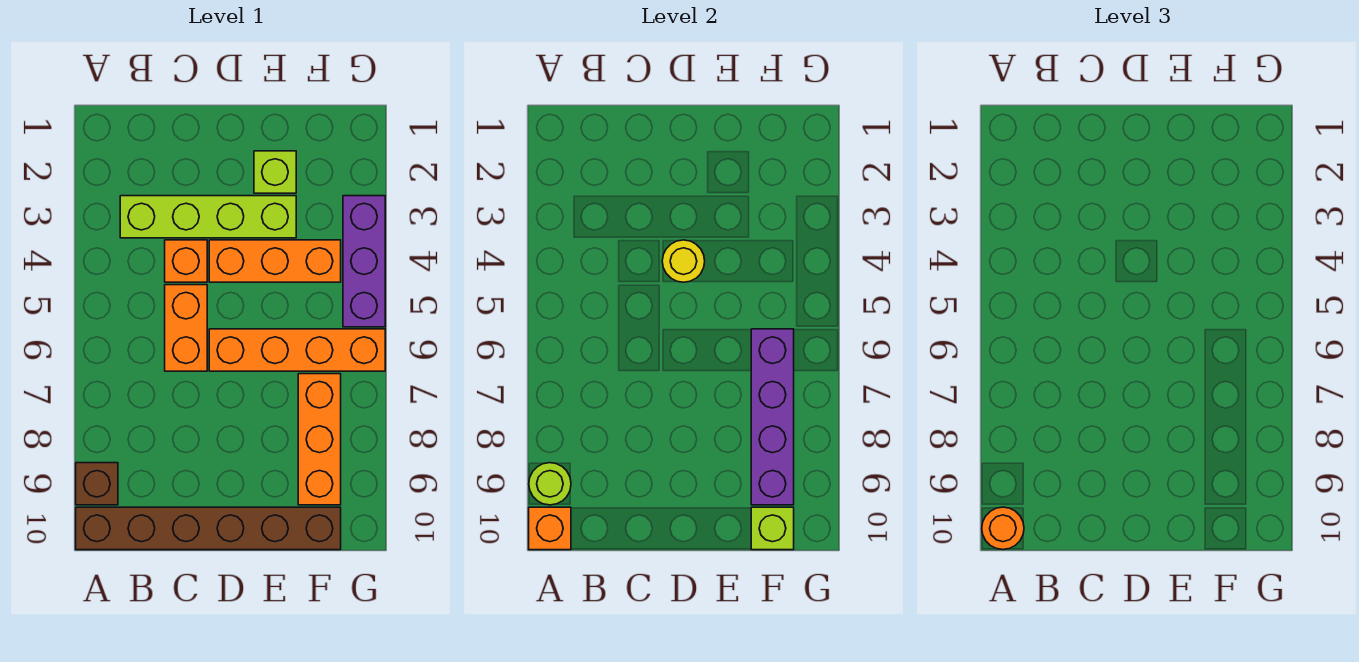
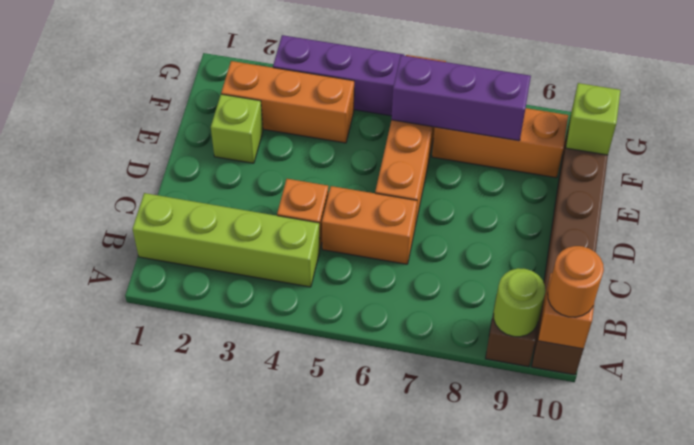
lime 1x4 brick [120,196,296,238] -> lime 1x4 brick turned to [133,193,320,287]
orange 1x3 brick [209,240,341,282] -> orange 1x3 brick turned to [221,61,354,143]
yellow 1x1 round brick [662,240,705,282] -> none
purple 1x4 brick [751,329,794,505] -> purple 1x3 brick [391,55,531,141]

